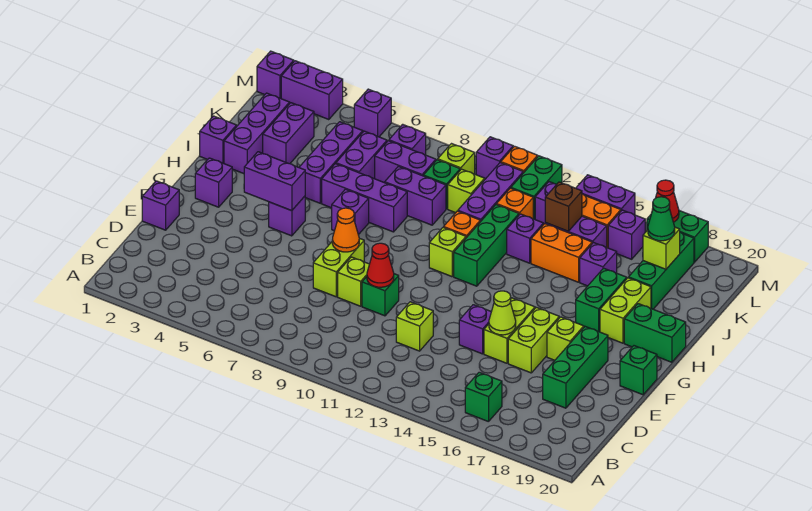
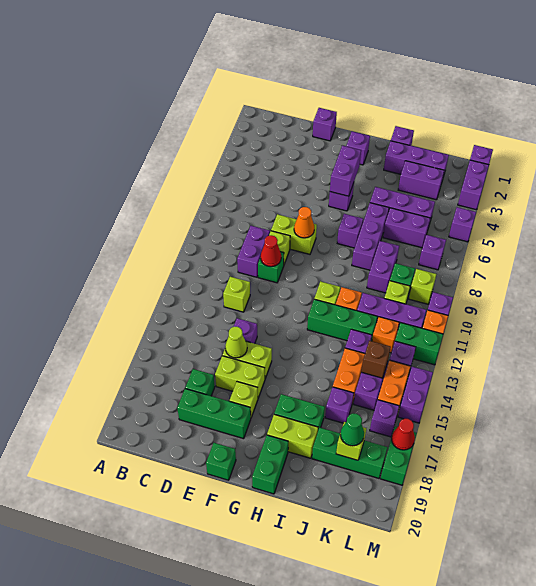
green 1x1 brick [465,372,502,422] -> green 1x1 brick moved to [185,369,215,396]
purple 1x2 brick [375,141,436,183] -> purple 1x2 brick moved to [237,226,270,277]

